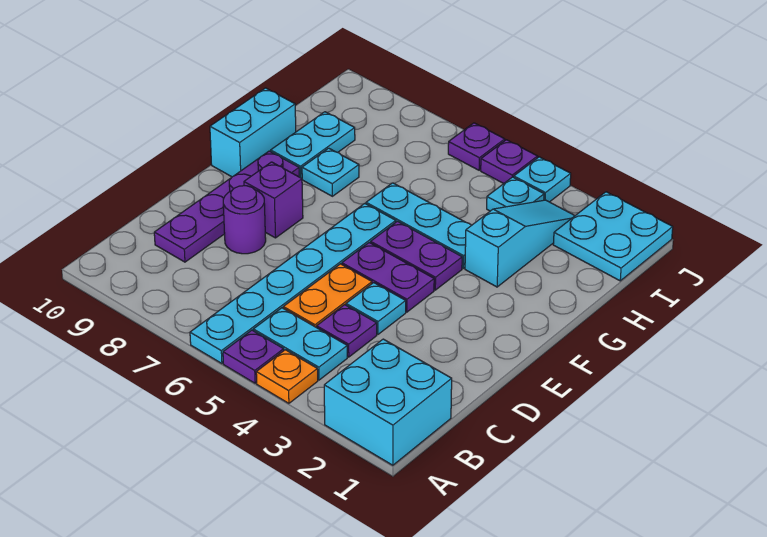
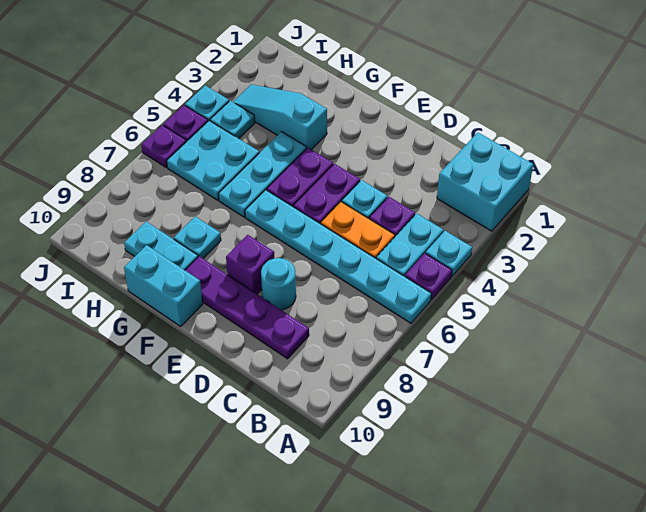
orange 1x1 plate [256,350,318,403] -> cyan 1x1 plate [426,231,472,276]
purple 1x1 round brick [223,186,266,254] -> cyan 1x1 round brick [261,258,296,310]
cyan 2x2 plate [553,192,673,281] -> cyan 2x2 plate moved to [167,121,259,200]

